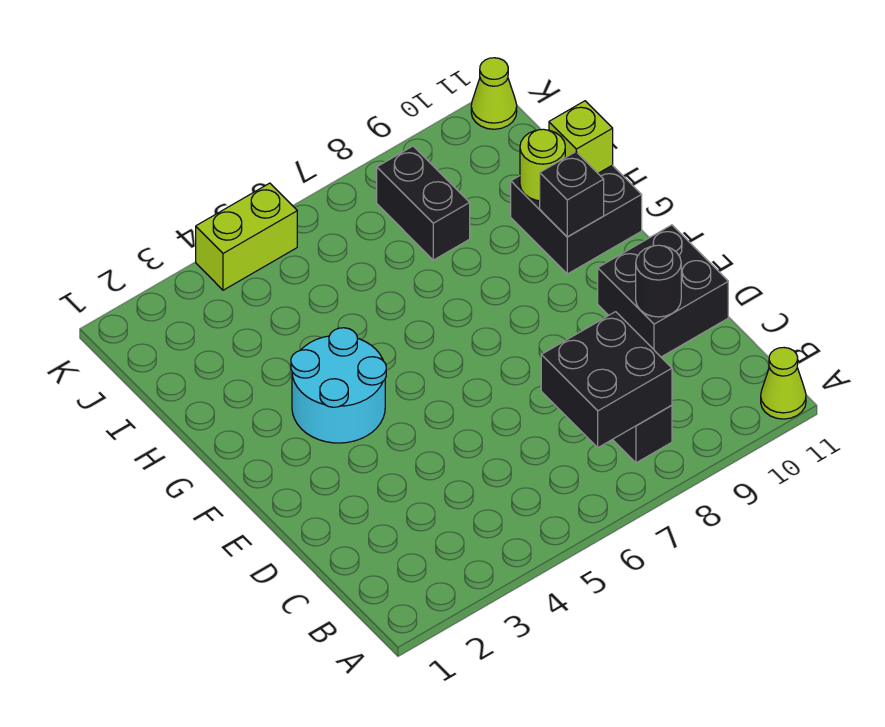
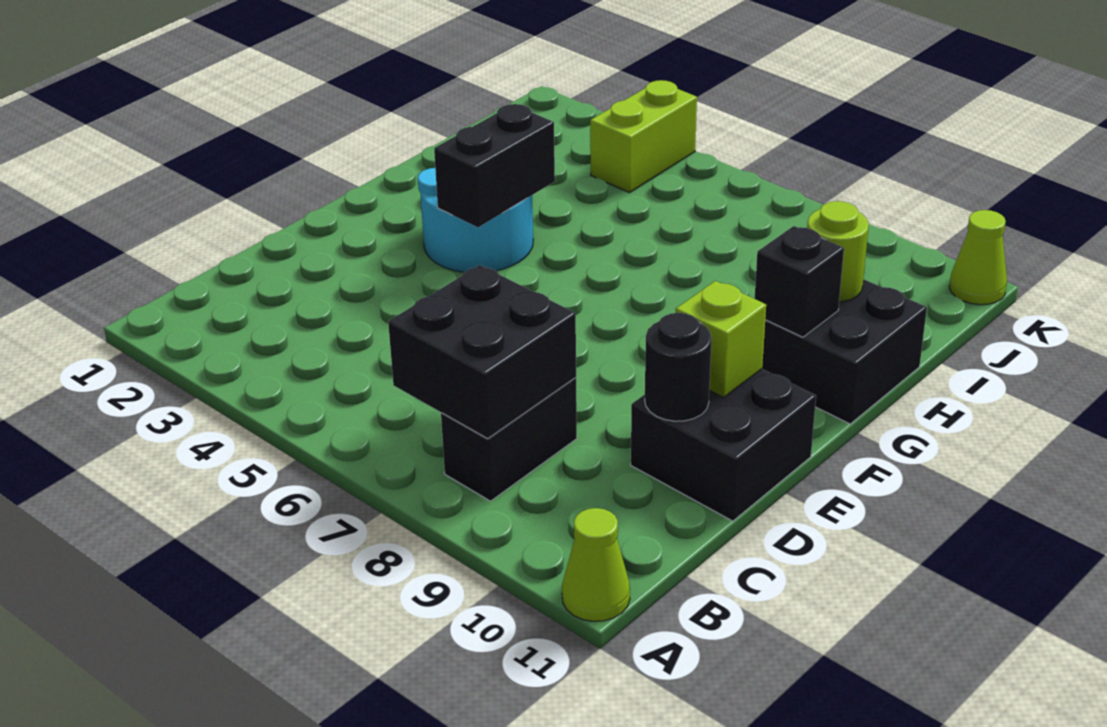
lime 1x1 brick [549,101,613,173] -> lime 1x1 brick moved to [676,281,766,397]
black 1x2 brick [377,146,470,260] -> black 1x2 brick moved to [434,104,555,227]
lime 1x2 brick [196,183,297,290] -> lime 1x2 brick turned to [590,80,697,193]

